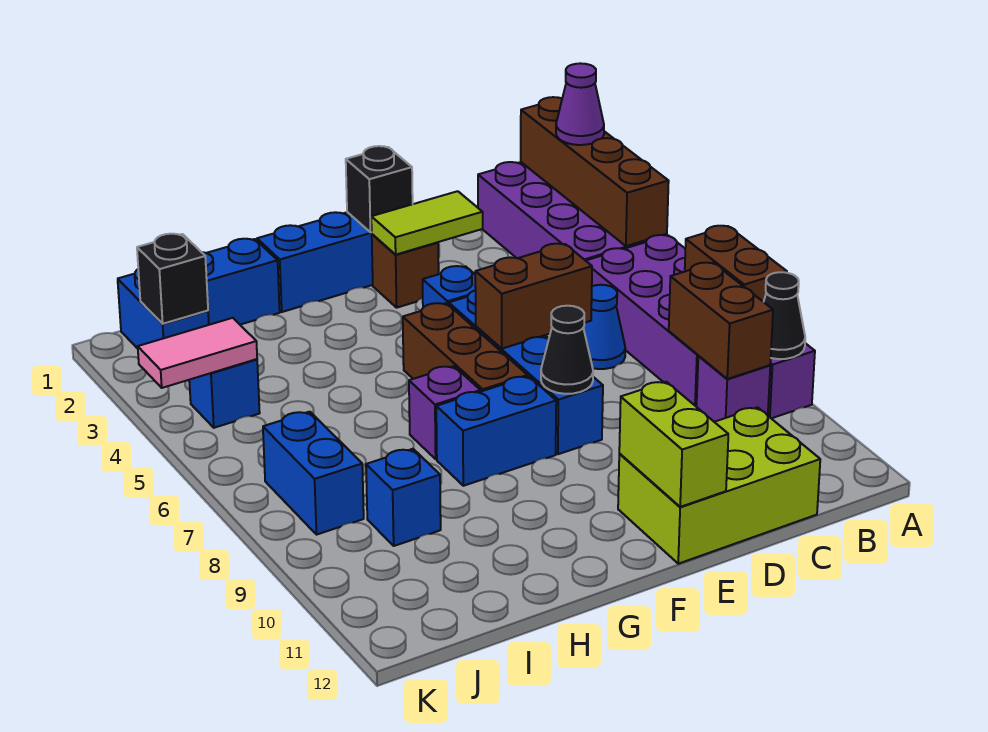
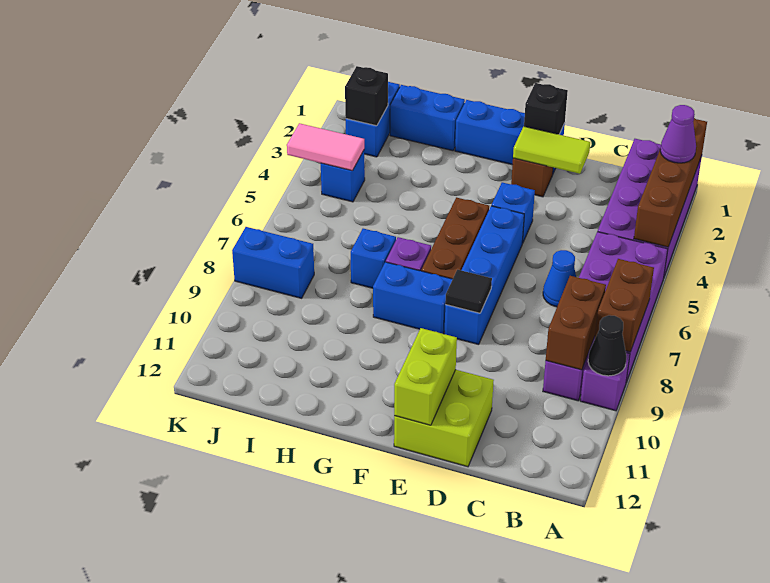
lime 2x3 brick [618,407,820,564] -> lime 2x2 brick [394,370,494,467]
brown 1x2 brick [475,244,592,349] -> none
black 1x1 cone [541,306,593,394] -> black 1x1 tile [445,270,492,313]
blue 1x1 brick [366,449,441,546] -> blue 1x1 brick moved to [351,229,396,288]
blue 1x2 brick [263,412,364,535] -> blue 1x2 brick turned to [232,227,314,298]

